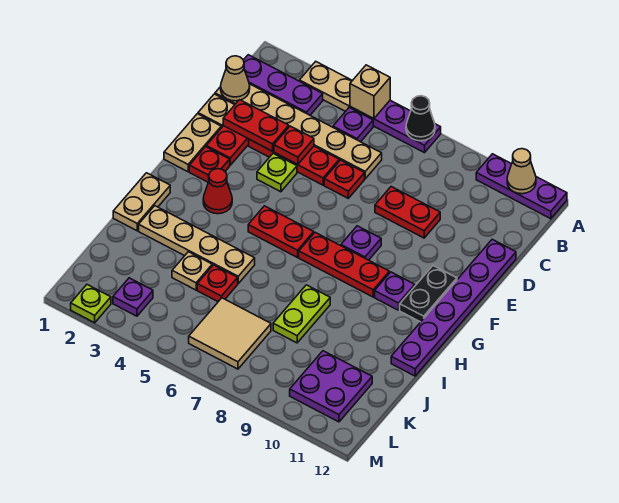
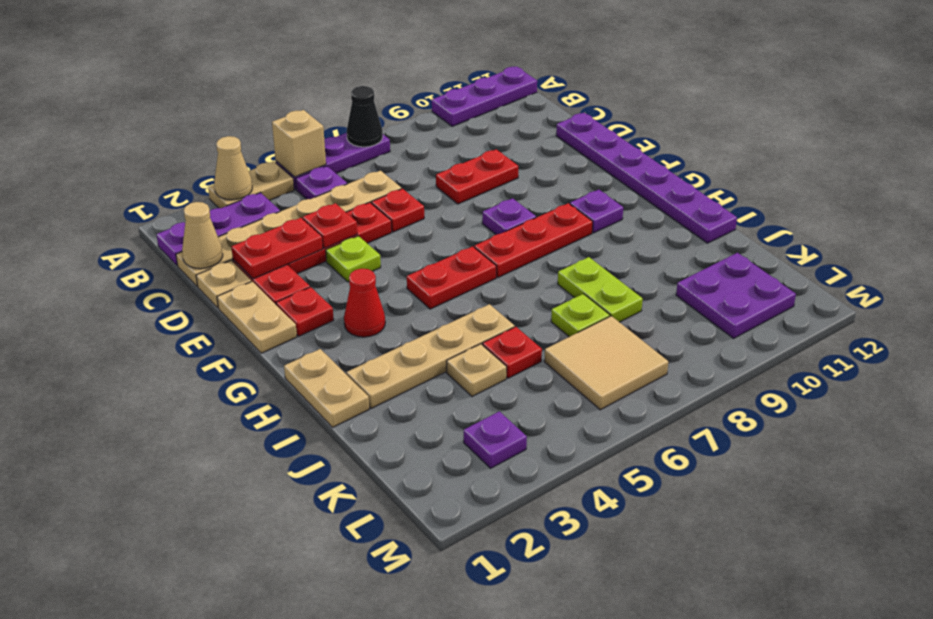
tan 1x1 cone [507,149,536,194] -> tan 1x1 cone moved to [214,136,252,200]
black 1x2 plate [400,266,457,322] -> none
lime 1x1 plate [71,285,111,323] -> lime 1x1 plate moved to [551,294,610,337]

